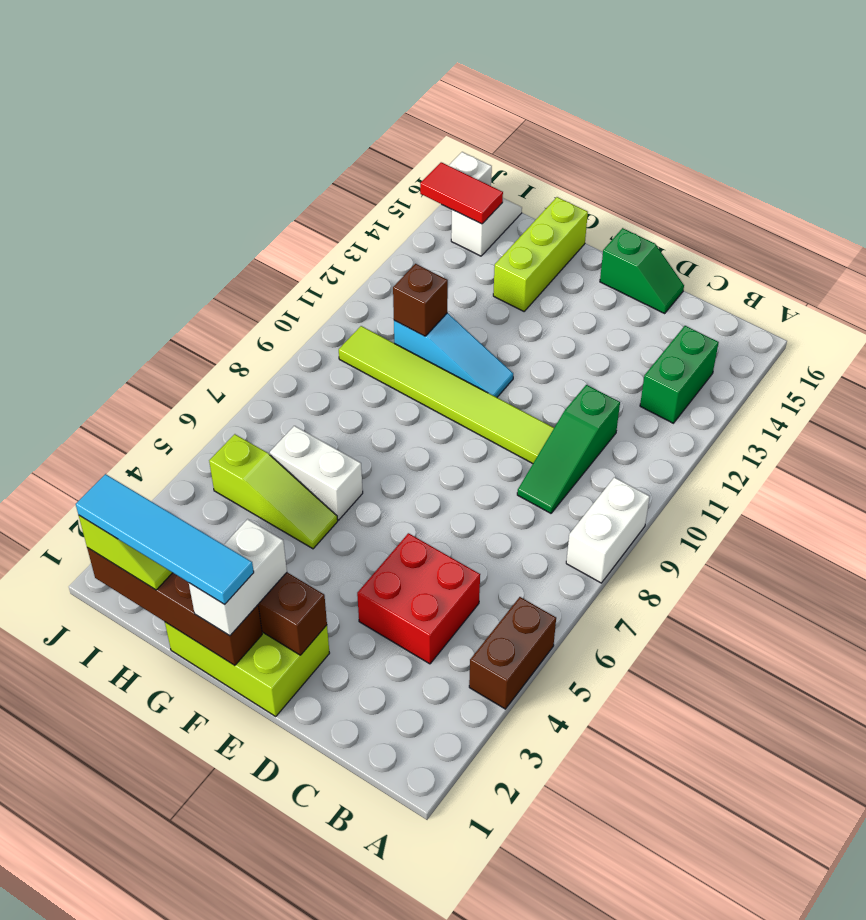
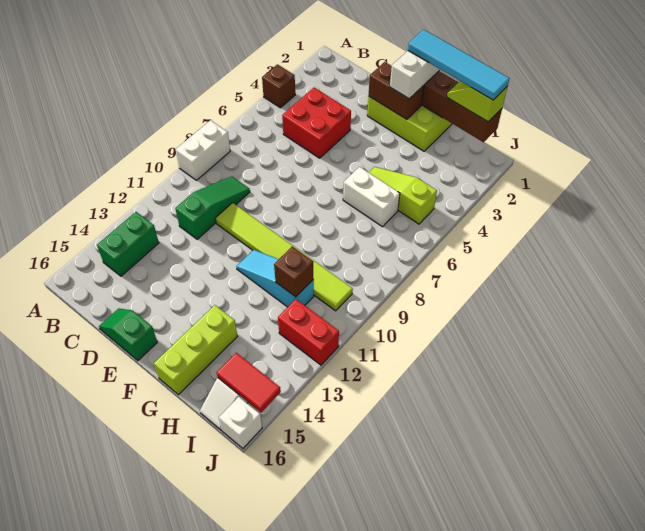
brown 1x2 brick [469,597,556,709] -> brown 1x1 brick [262,64,295,108]
none -> red 1x2 brick [278,299,339,365]

